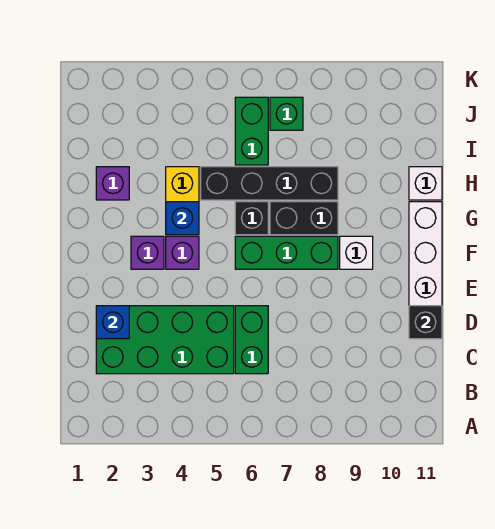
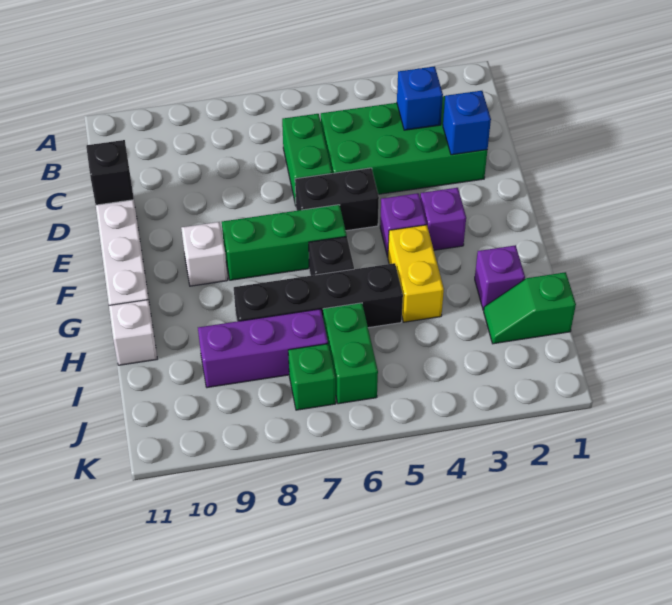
blue 1x1 brick [166,202,199,235] -> blue 1x1 brick moved to [397,66,443,130]
black 1x2 brick [270,202,338,235] -> black 1x2 brick moved to [295,168,379,231]
none -> green 1x2 slope [484,272,576,344]
none -> purple 1x3 brick [198,309,328,388]

